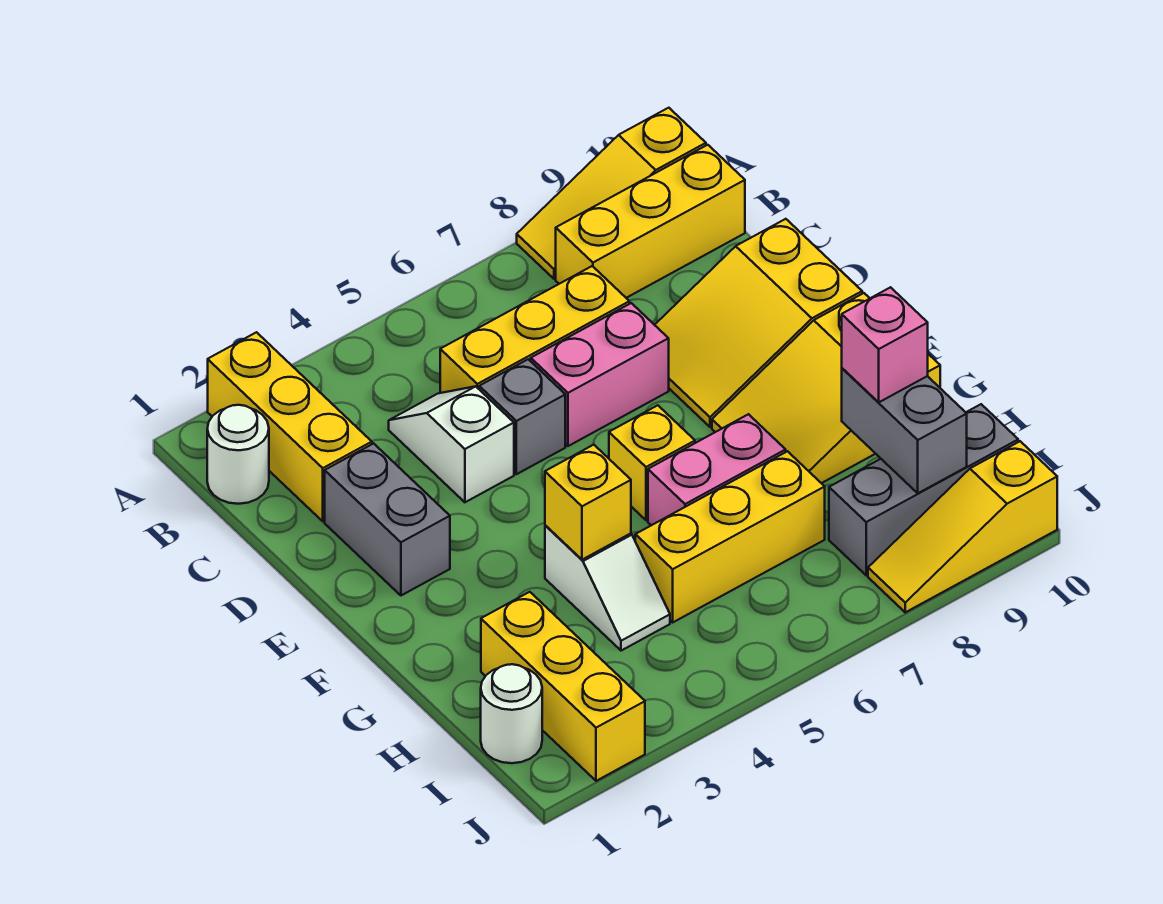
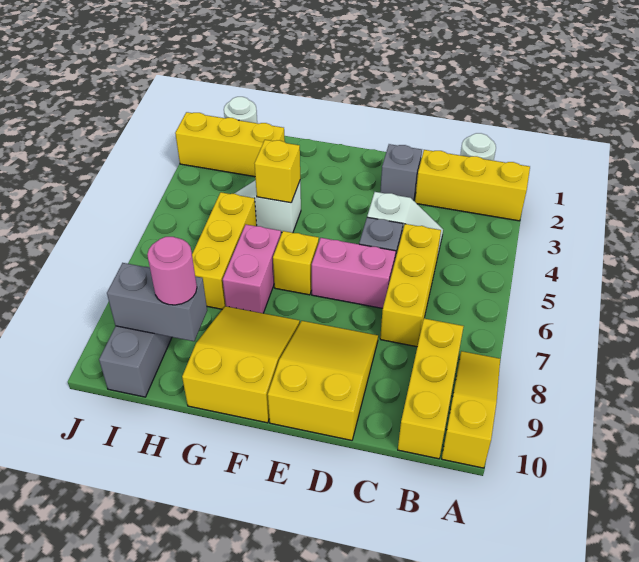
grey 1x2 brick [325,443,450,595] -> grey 1x1 brick [380,144,422,201]
pink 1x2 brick [531,303,669,446] -> pink 1x2 brick turned to [312,238,396,308]
pink 1x1 brick [842,287,928,402] -> pink 1x1 round brick [147,237,197,305]
yellow 1x3 slope [868,441,1057,612] -> none

